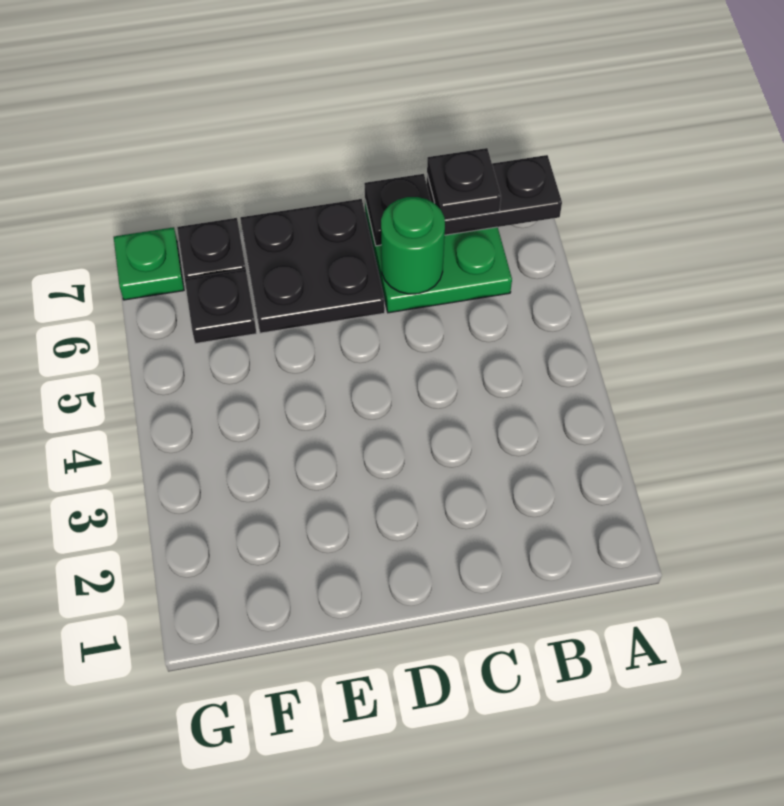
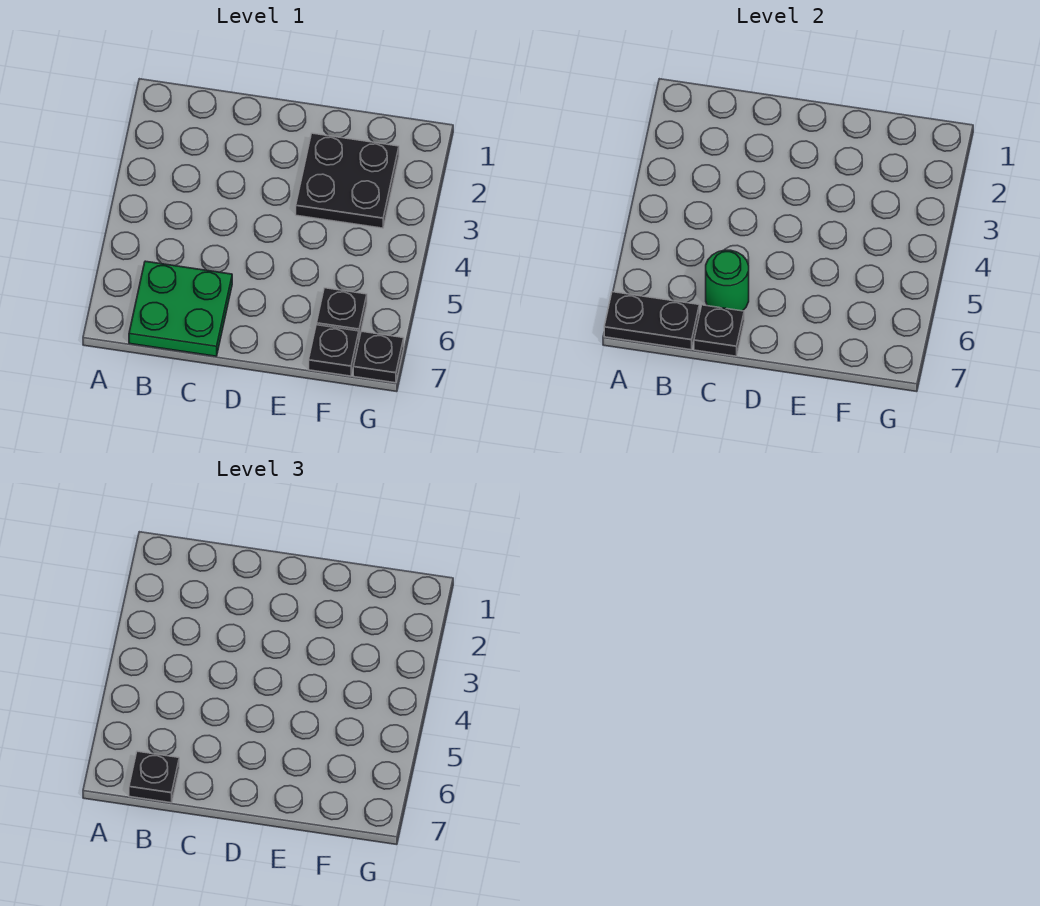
black 2x2 plate [240,199,385,333] -> black 2x2 plate moved to [296,133,399,228]
green 1x1 plate [114,227,184,300] -> black 1x1 plate [353,331,404,383]

